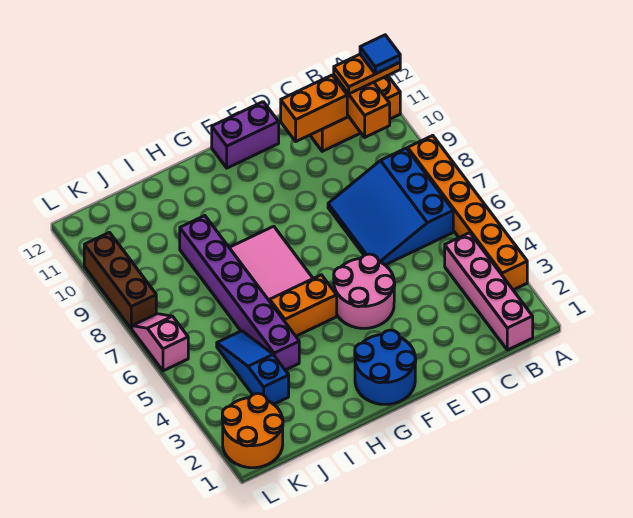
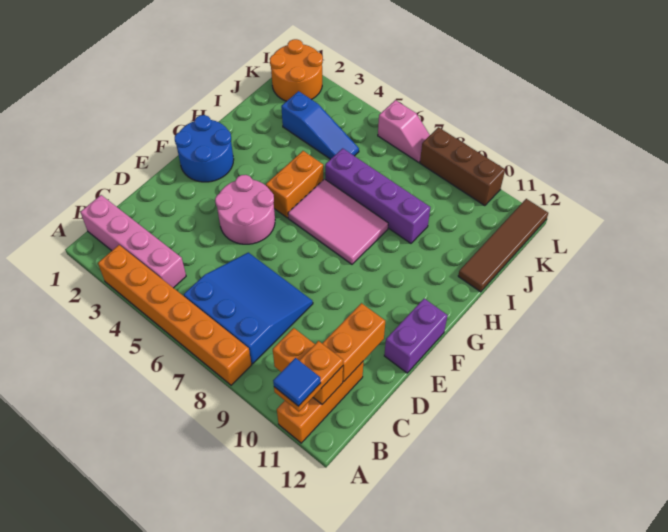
purple 1x6 brick [180,216,299,370] -> purple 1x4 brick [325,148,430,243]
none -> brown 1x4 tile [458,199,548,292]

